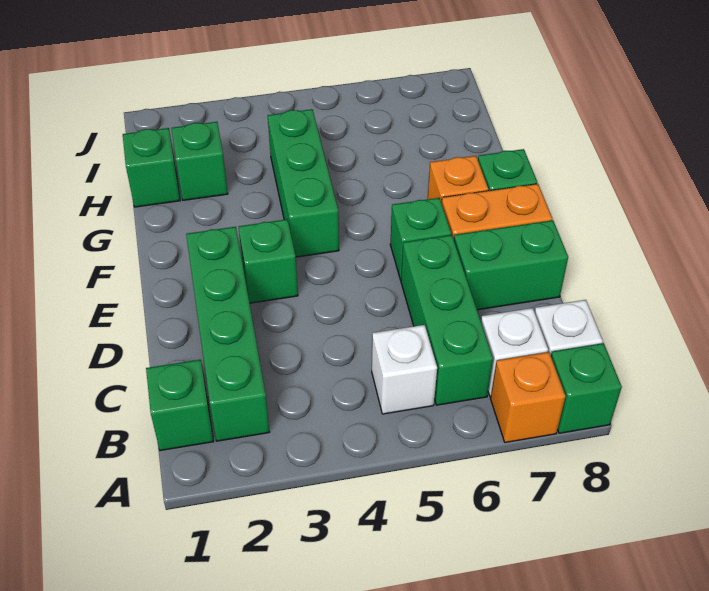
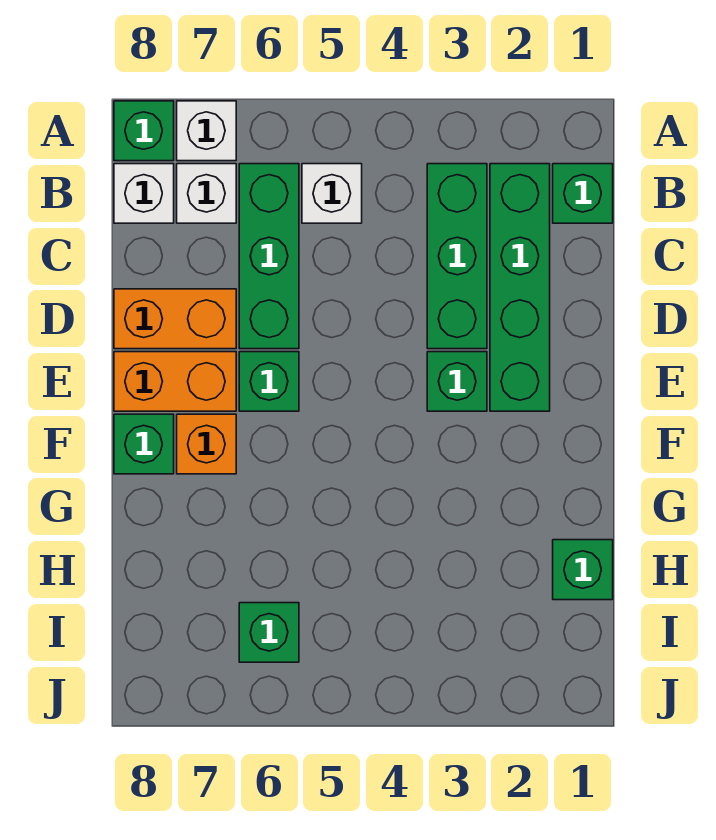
orange 1x1 brick [490,352,566,442] -> white 1x1 brick [177,101,236,161]
green 1x2 brick [454,220,568,310] -> orange 1x2 brick [114,289,236,349]
green 1x3 brick [268,109,339,257] -> green 1x3 brick moved to [427,164,487,349]
green 1x1 brick [171,122,228,200] -> green 1x1 brick moved to [239,603,299,662]

